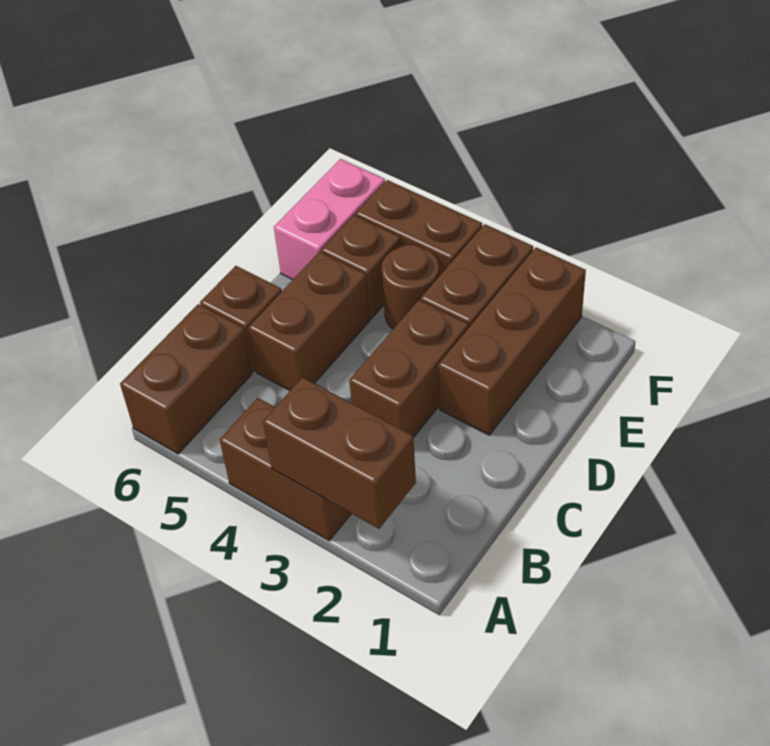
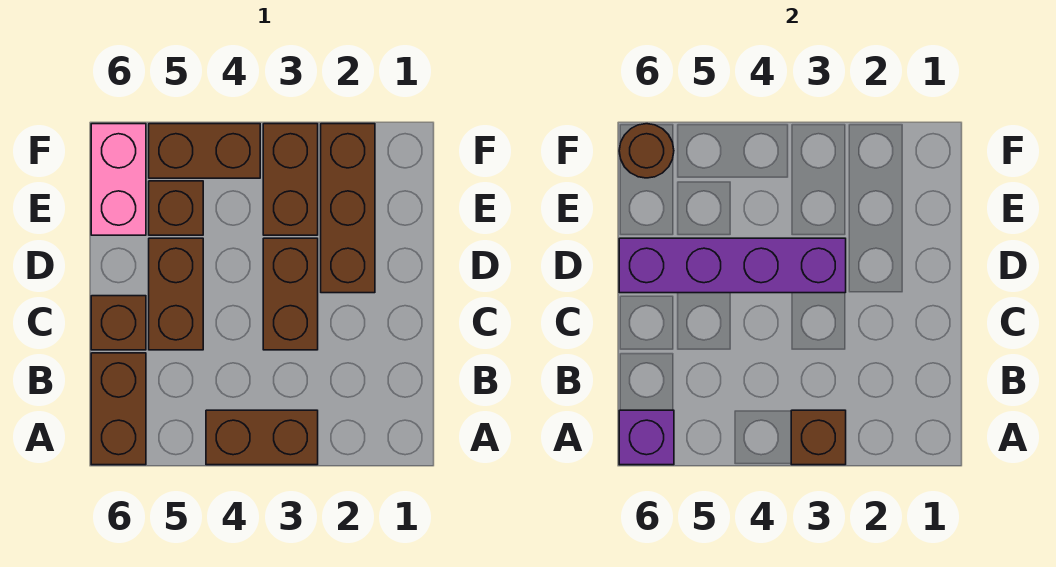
brown 1x2 brick [263,377,416,529] -> brown 1x1 brick [791,410,846,465]
none -> purple 1x1 brick [619,410,674,465]
none -> purple 1x4 brick [619,238,846,293]
brown 1x1 round brick [381,245,439,329] -> brown 1x1 round brick moved to [619,124,674,178]

